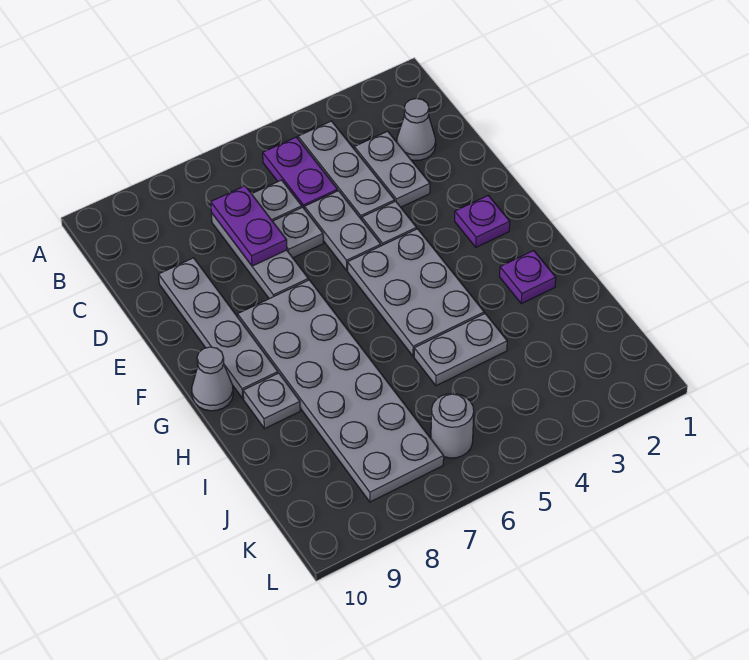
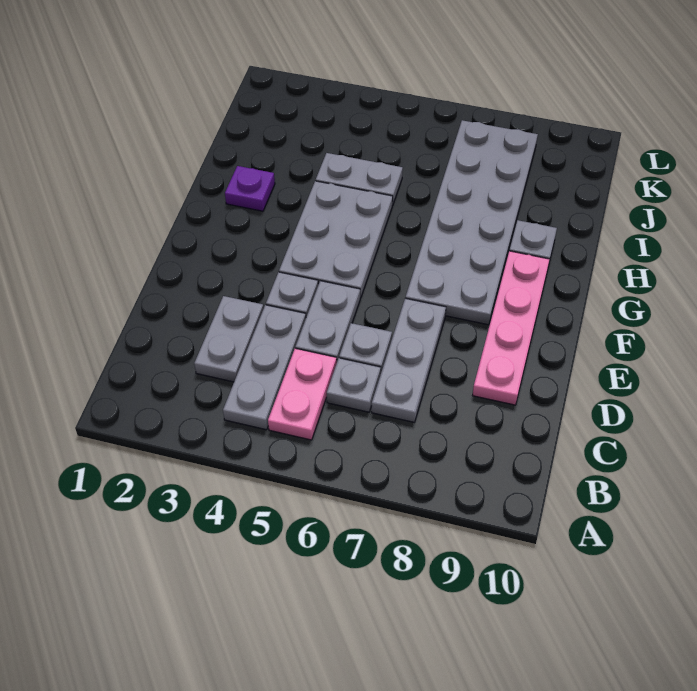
purple 1x2 plate [263,137,338,209] -> pink 1x2 plate [268,349,337,440]
grey 1x1 cone [397,98,436,160] -> none
purple 1x2 plate [211,186,287,266] -> none
grey 1x4 plate [159,258,278,398] -> pink 1x4 plate [473,251,550,405]
purple 1x1 plate [455,195,510,247] -> none
grey 1x1 cone [192,347,233,411] -> none
grey 1x1 round brick [431,393,474,458] -> none

